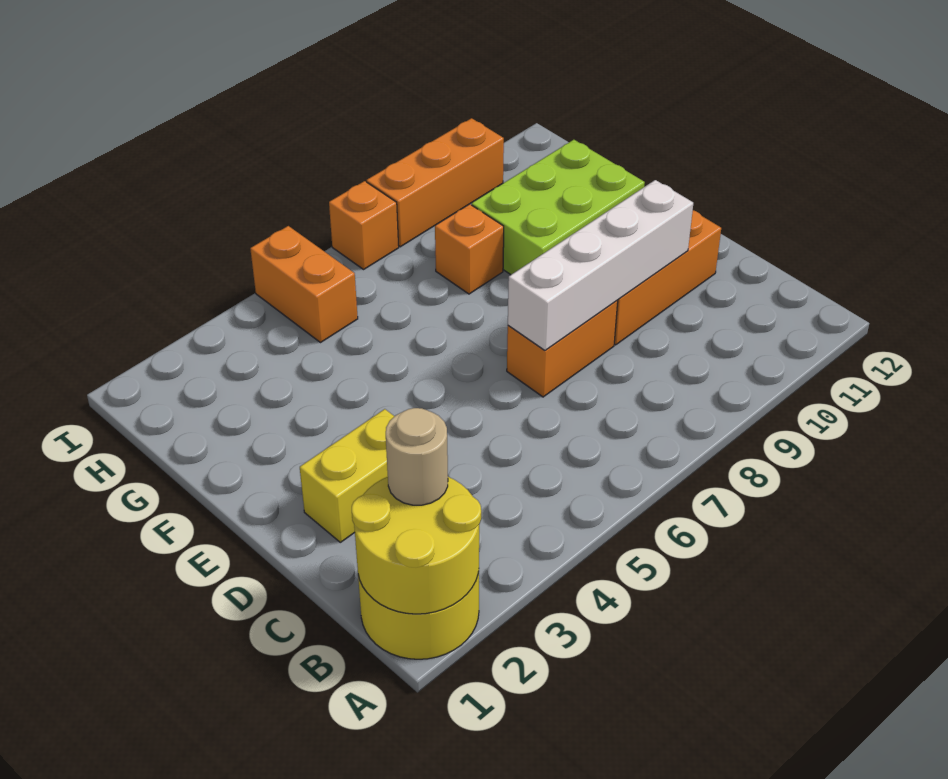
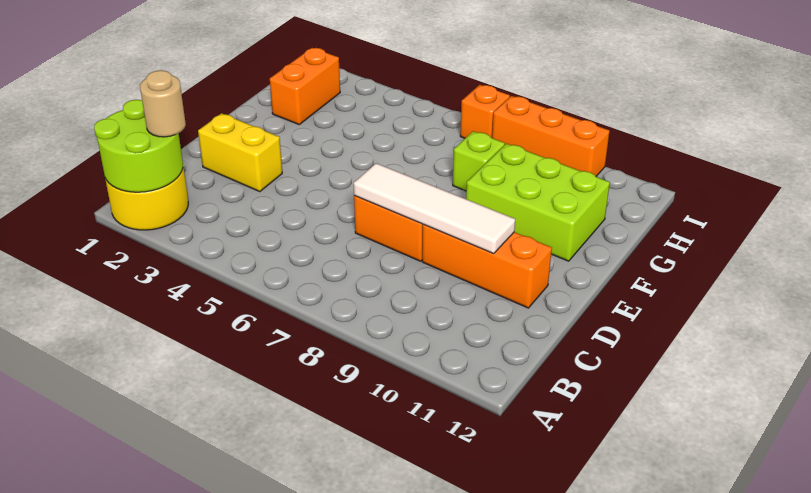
yellow 2x2 round brick [352,477,481,614] -> lime 2x2 round brick [94,100,183,192]
white 1x4 brick [508,180,693,350] -> white 1x4 tile [354,163,515,254]
orange 1x1 brick [435,204,504,294] -> lime 1x1 brick [453,131,505,191]
orange 1x2 brick [250,226,358,342] -> orange 1x2 brick moved to [270,48,340,124]

